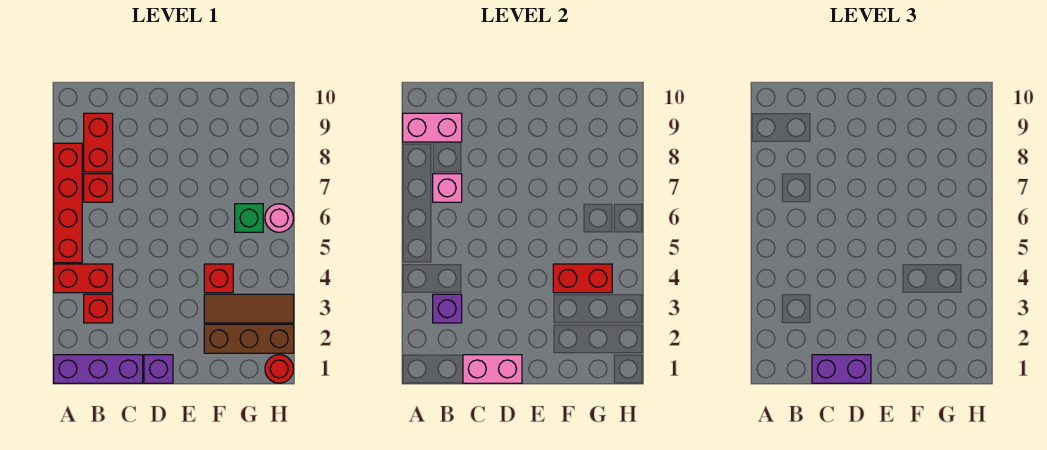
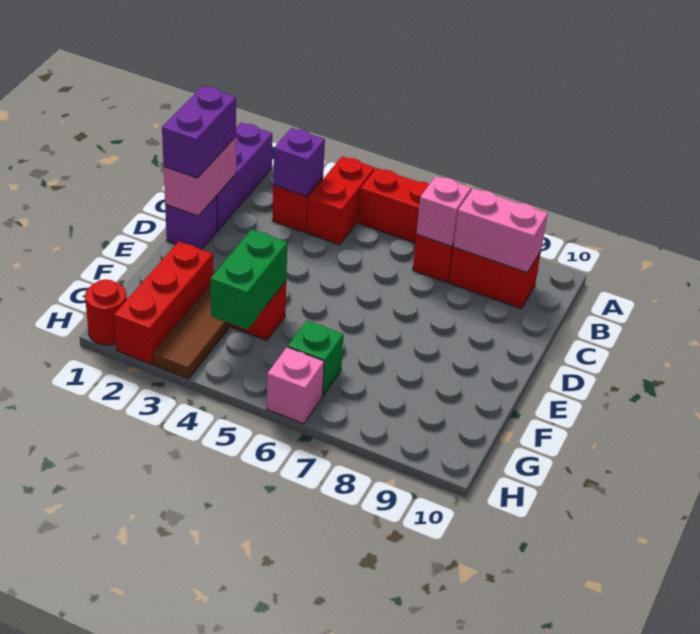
pink 1x2 brick [403,113,462,142] -> pink 1x2 brick turned to [454,188,548,273]
brown 1x3 brick [204,324,294,353] -> red 1x3 brick [114,241,213,364]
red 1x2 brick [553,264,612,293] -> green 1x2 brick [210,230,287,330]
pink 1x1 round brick [265,204,294,232] -> pink 1x1 brick [267,347,324,424]

